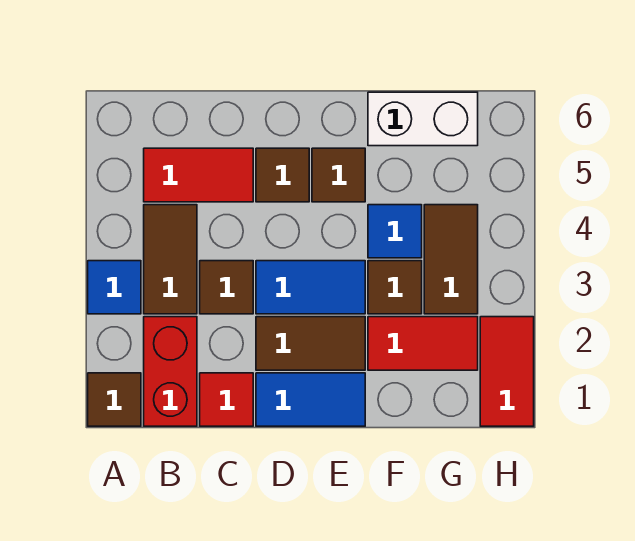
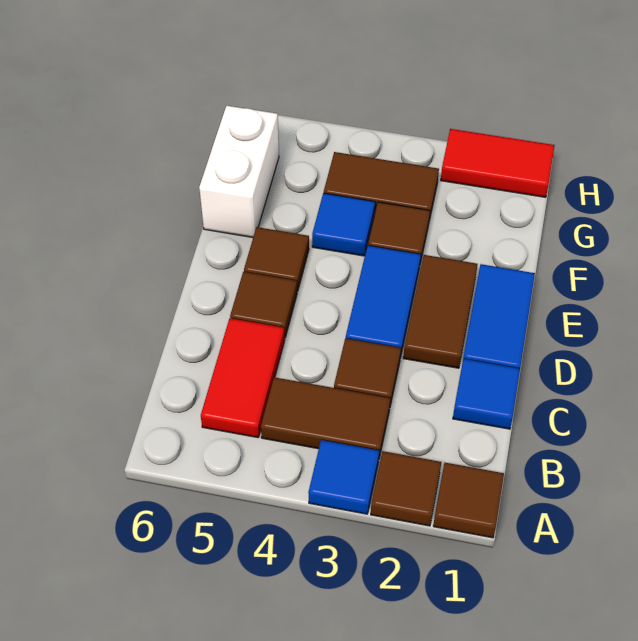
none -> brown 1x1 tile [371,451,441,526]
red 1x2 brick [144,317,197,426] -> none
red 1x1 tile [200,373,253,426] -> blue 1x1 tile [453,359,520,429]
red 1x2 tile [368,317,478,370] -> none

